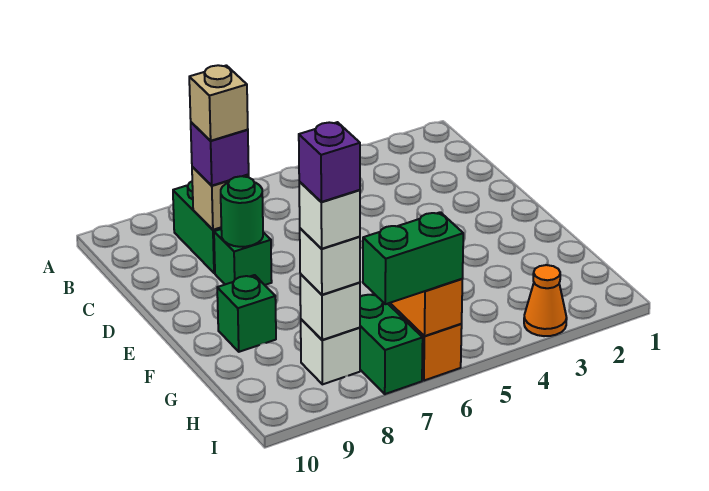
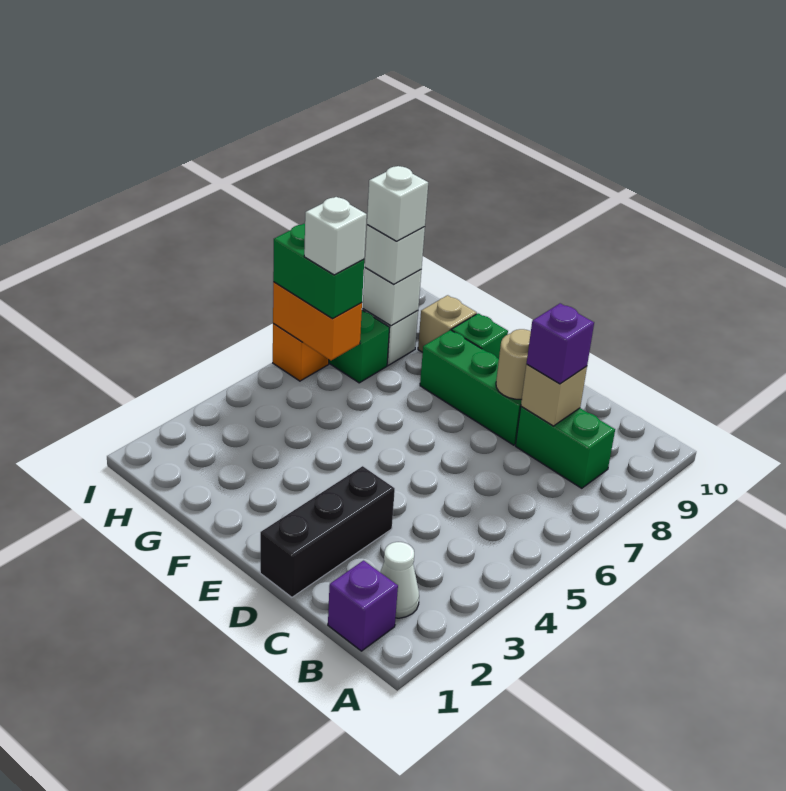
none -> white 1x1 cone [380,542,419,618]
tan 1x1 brick [189,65,248,141] -> tan 1x1 brick moved to [418,295,477,352]
none -> black 1x3 brick [260,466,395,597]
green 1x1 brick [214,229,272,285] -> green 1x3 brick [420,330,522,445]
green 1x1 round brick [221,176,263,247] -> tan 1x1 round brick [496,329,531,399]
none -> white 1x1 brick [304,197,367,275]
purple 1x1 brick [299,122,360,202] -> purple 1x1 brick moved to [328,561,398,651]
orange 1x1 cone [524,265,567,336] -> none
green 1x2 brick [363,212,463,304] -> green 1x2 brick turned to [273,224,364,319]

